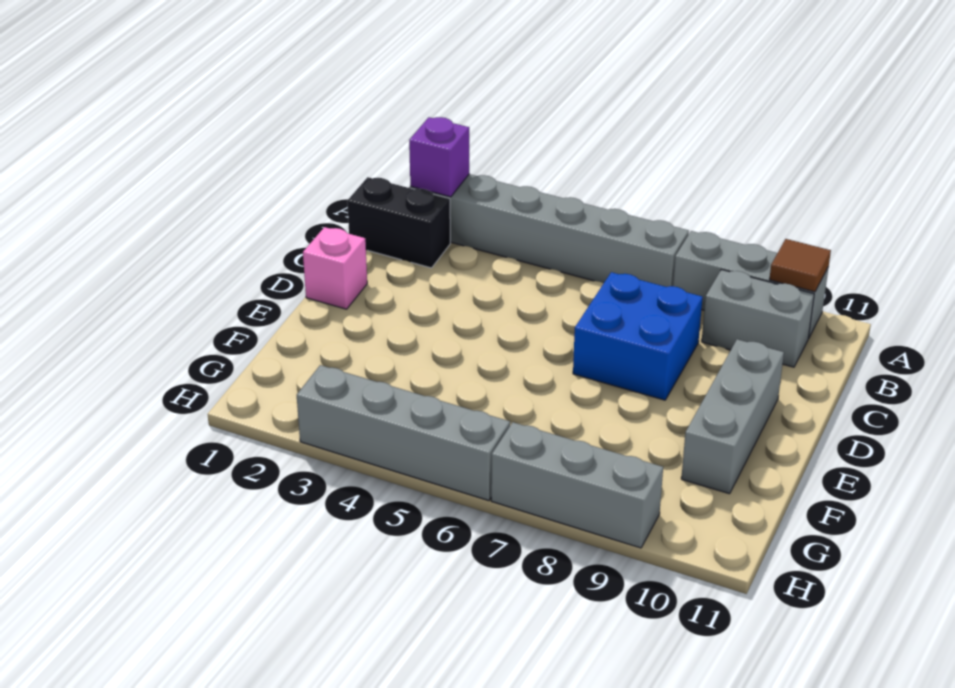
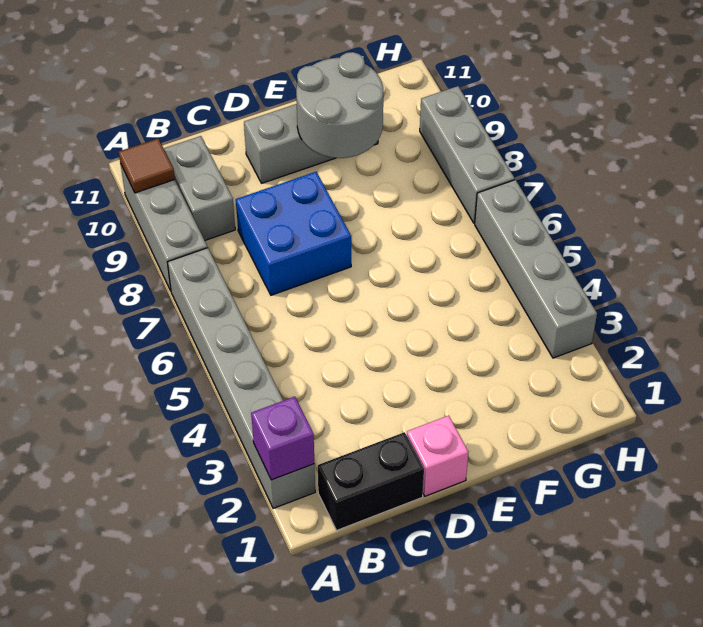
black 1x2 brick [347,177,450,268] -> black 1x2 brick turned to [318,432,424,530]
none -> grey 2x2 round brick [296,52,383,158]

